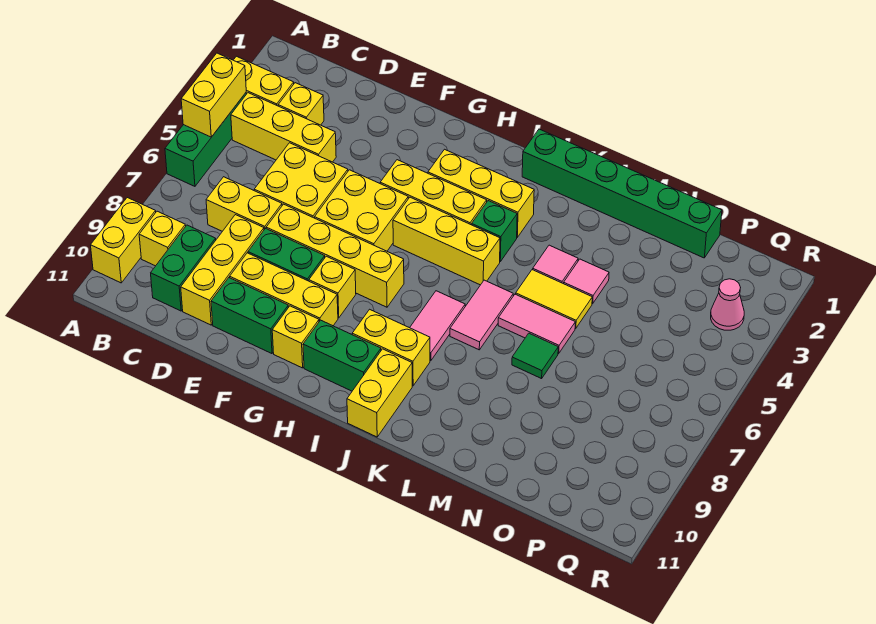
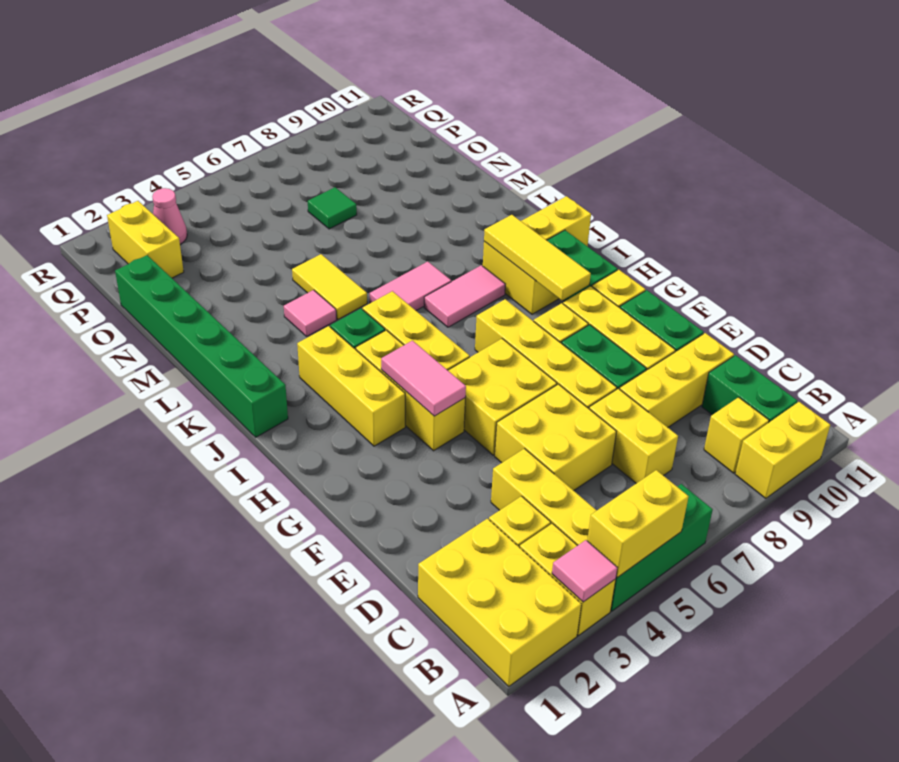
none -> yellow 2x3 brick [418,519,581,686]
green 1x2 brick [151,225,216,311] -> green 1x2 brick turned to [702,355,797,422]
none -> yellow 1x3 tile [484,215,591,301]
pink 1x2 tile [498,294,575,353] -> pink 1x2 tile moved to [381,341,466,416]
pink 1x1 tile [564,259,609,304] -> pink 1x1 tile moved to [552,540,617,602]
green 1x1 tile [512,333,558,379] -> green 1x1 tile moved to [308,187,357,229]
none -> yellow 1x2 brick [107,201,184,278]

